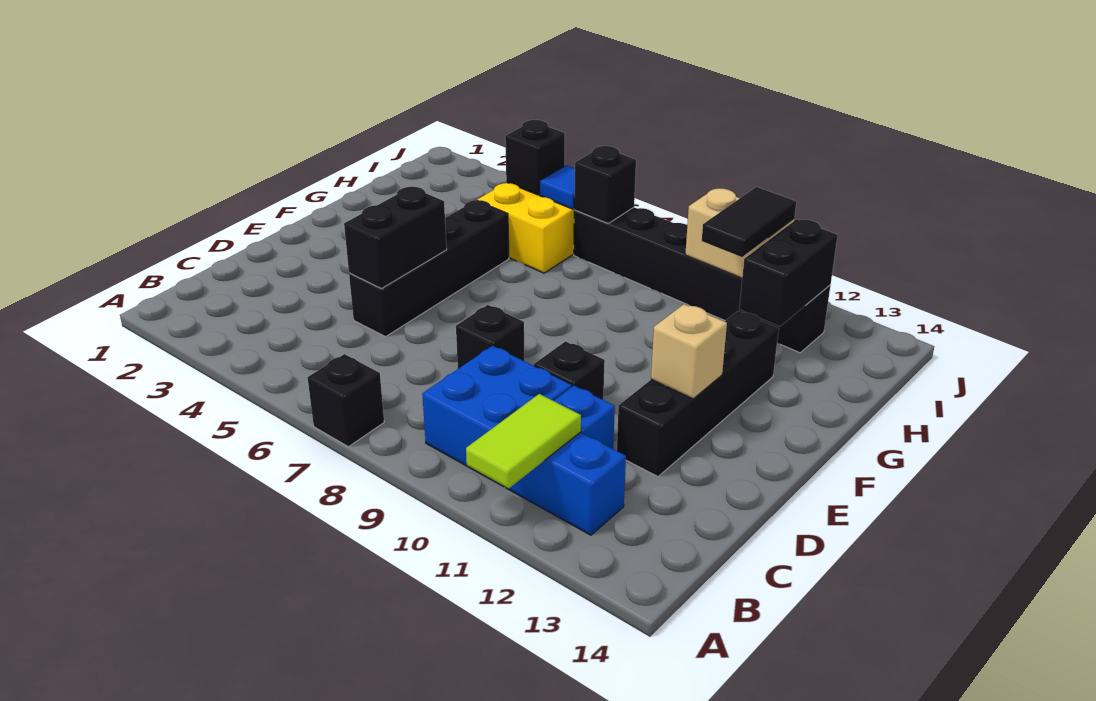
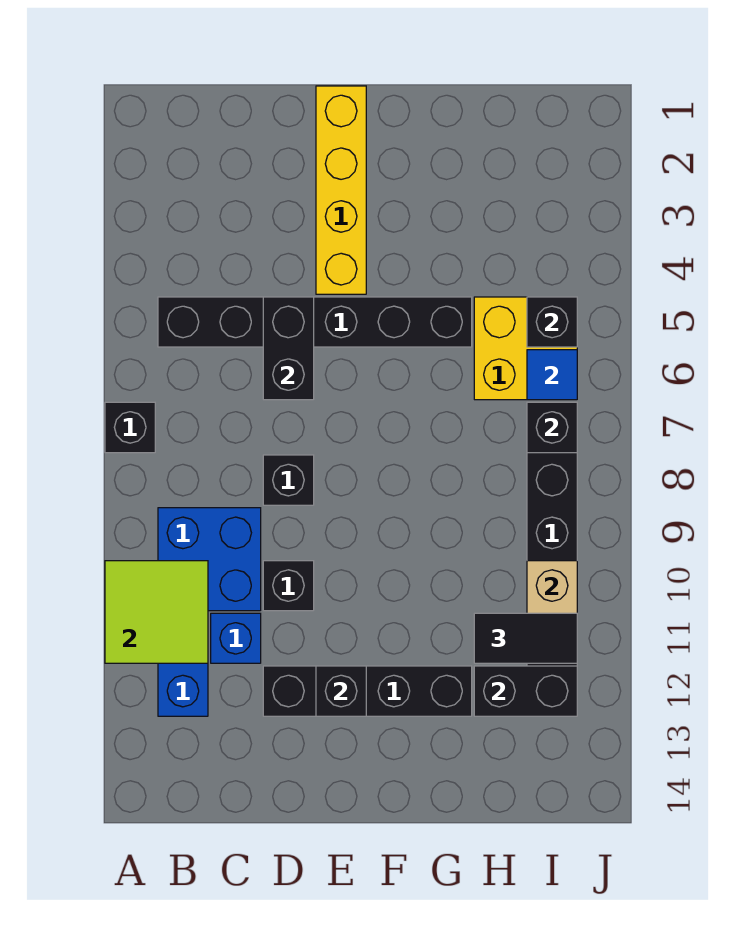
lime 1x2 tile [466,394,581,488] -> lime 2x2 tile [105,561,208,663]
black 1x4 brick [349,200,509,337] -> black 1x6 brick [158,297,472,347]
black 1x2 brick [344,187,447,289] -> black 1x2 brick turned to [263,297,314,400]
none -> yellow 1x4 brick [316,86,366,294]
tan 1x1 brick [651,304,727,399] -> black 1x1 brick [316,666,366,716]

